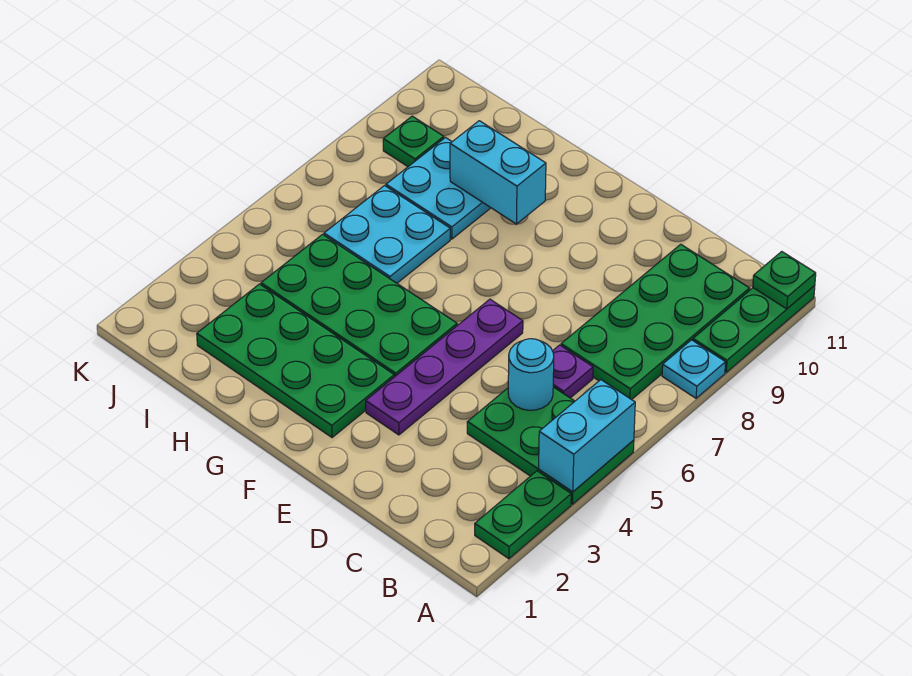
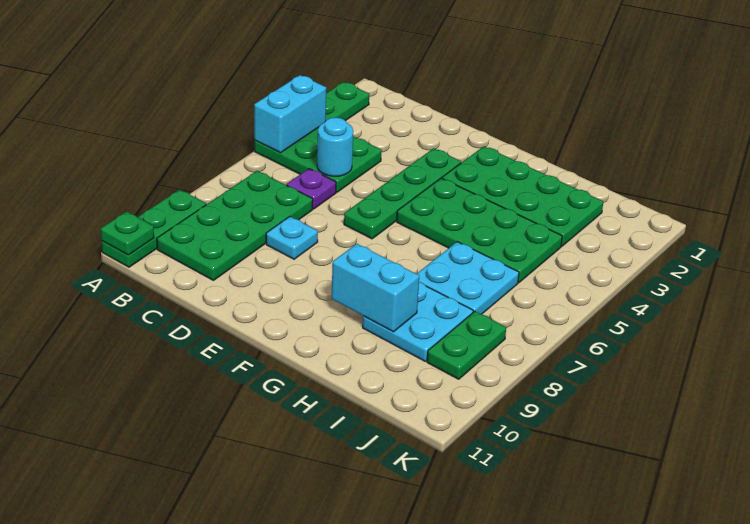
cyan 1x1 plate [662,340,726,398] -> cyan 1x1 plate moved to [266,217,318,259]
purple 1x4 plate [366,299,523,435] -> green 1x4 plate [344,148,461,239]
green 1x1 plate [383,116,444,167] -> green 1x2 plate [427,311,506,379]

